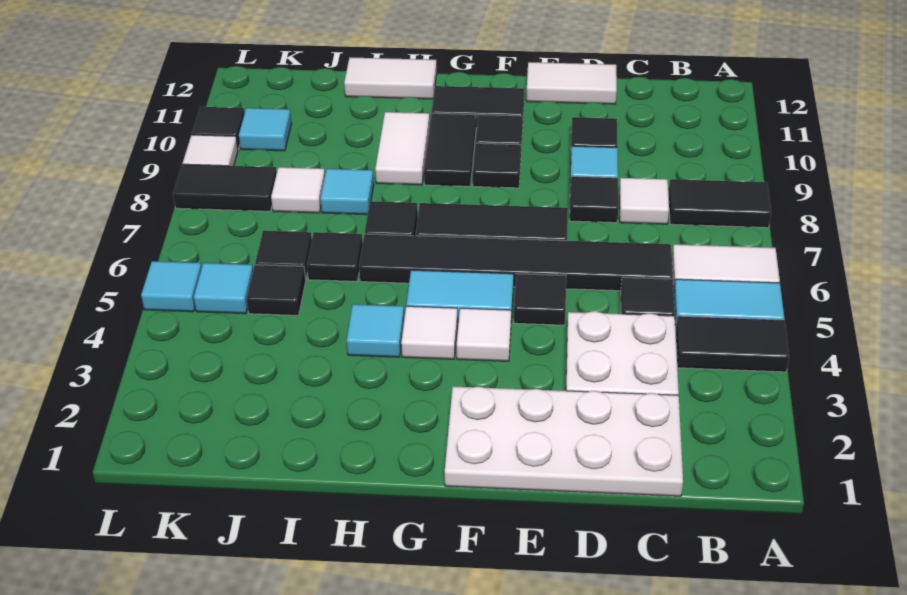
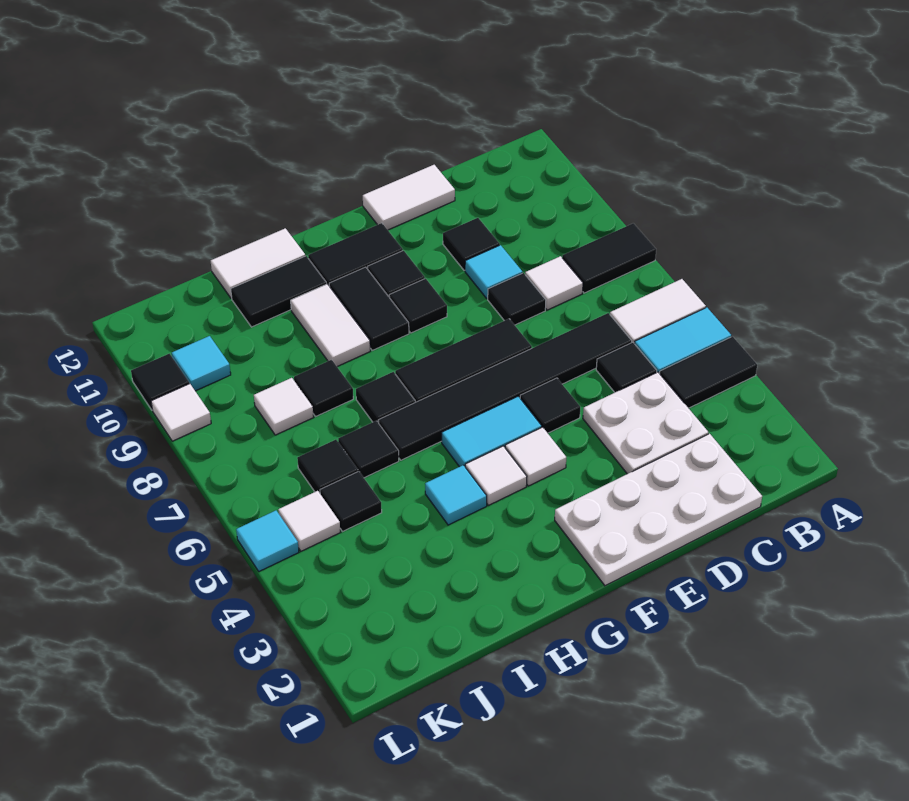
cyan 1x1 tile [321,169,374,215] -> black 1x1 tile [294,360,353,416]
cyan 1x1 tile [194,263,253,314] -> white 1x1 tile [278,491,340,551]
black 1x2 tile [173,164,277,211] -> black 1x2 tile moved to [231,256,326,327]

